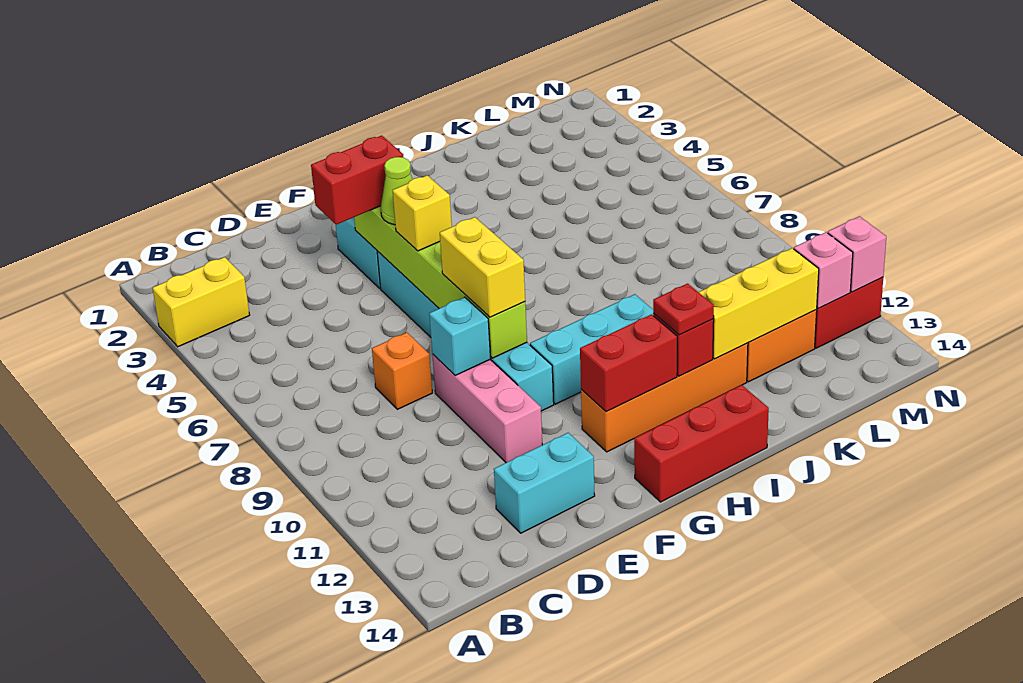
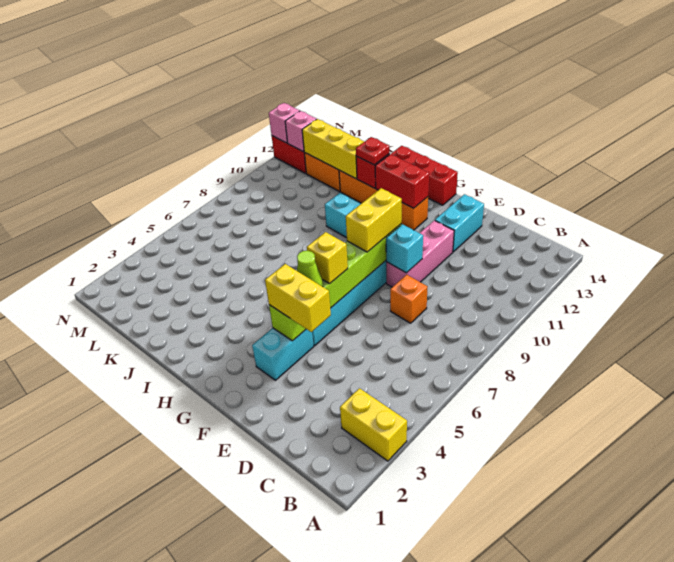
cyan 1x2 brick [494,433,595,533] -> cyan 1x2 brick turned to [435,194,484,252]
red 1x2 brick [311,136,403,225] -> yellow 1x2 brick [265,264,331,332]

